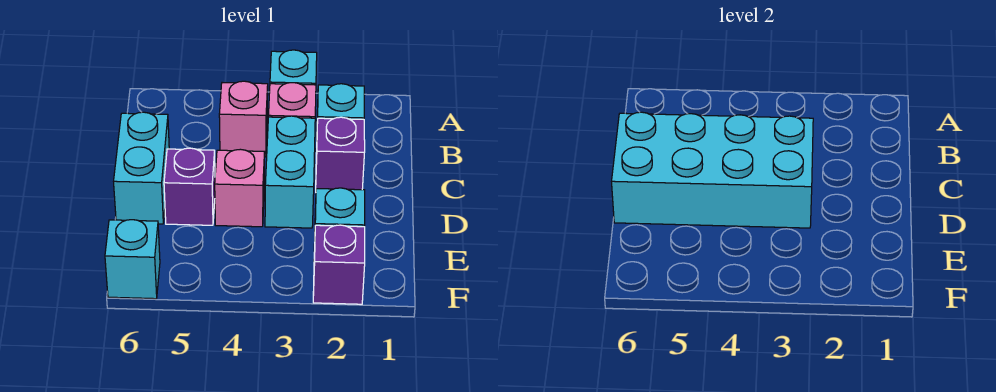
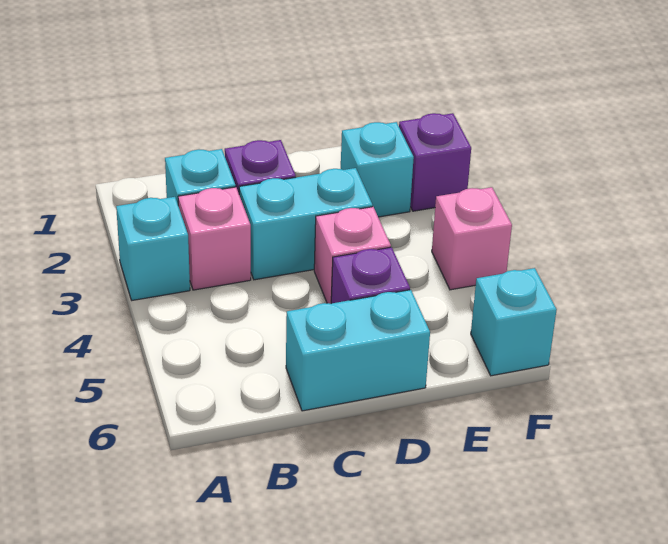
pink 1x1 brick [219,81,268,157] -> pink 1x1 brick moved to [432,187,512,290]
cyan 2x4 brick [612,112,813,228] -> none

